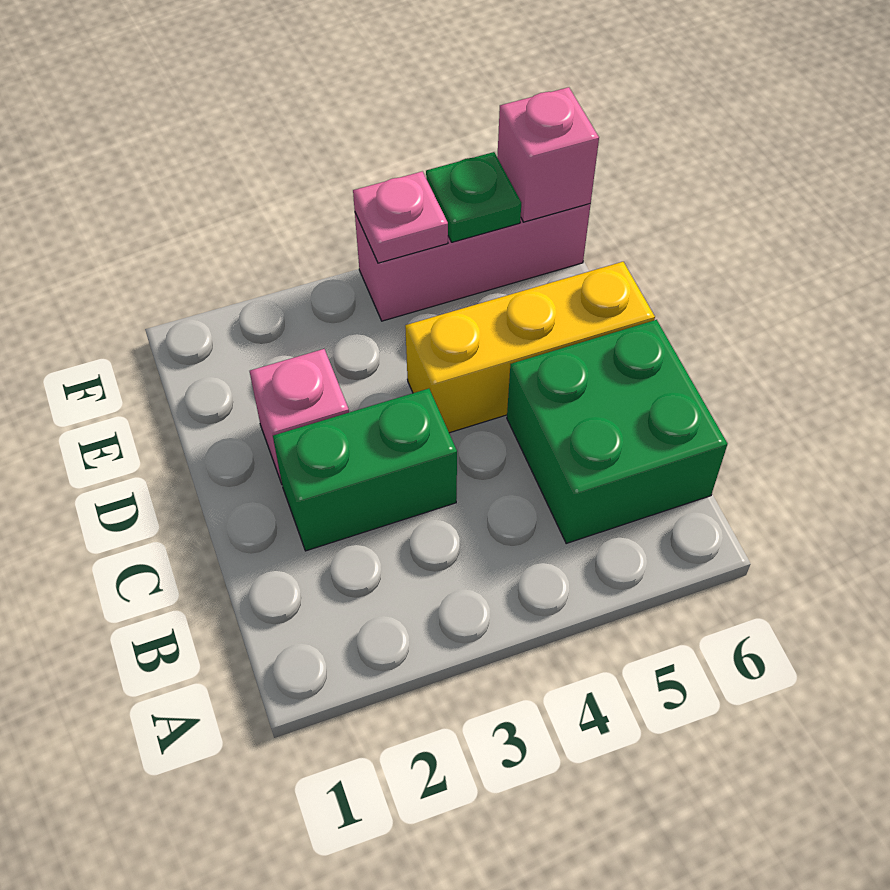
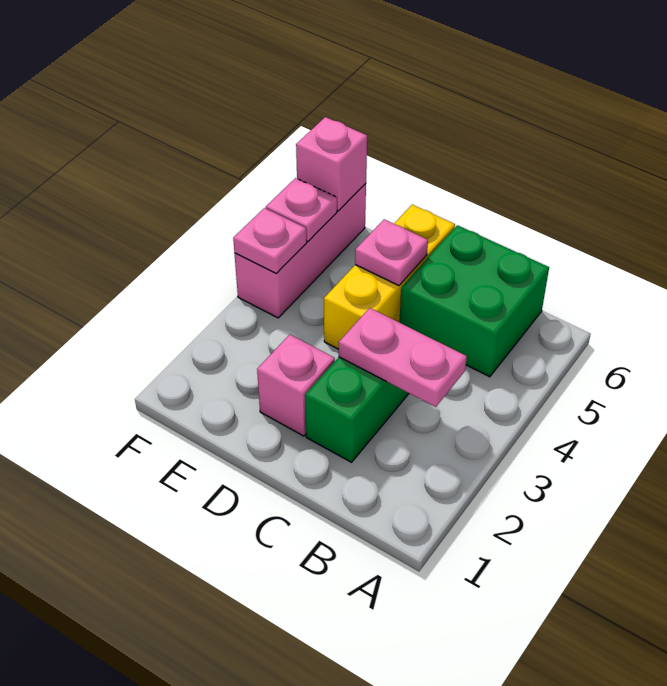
none -> pink 1x2 plate [339,308,467,407]
none -> pink 1x1 plate [355,219,428,286]
green 1x1 plate [426,152,521,242] -> pink 1x1 plate [266,178,337,241]

